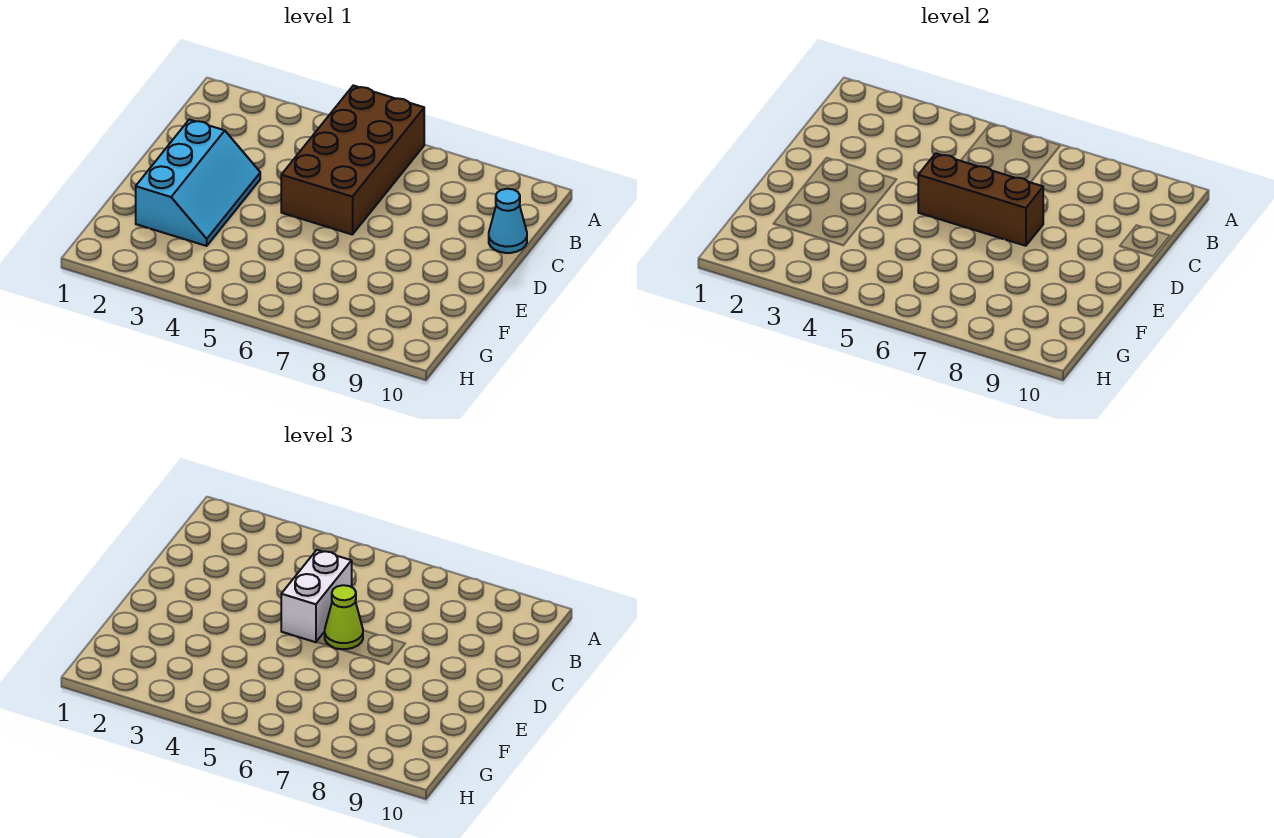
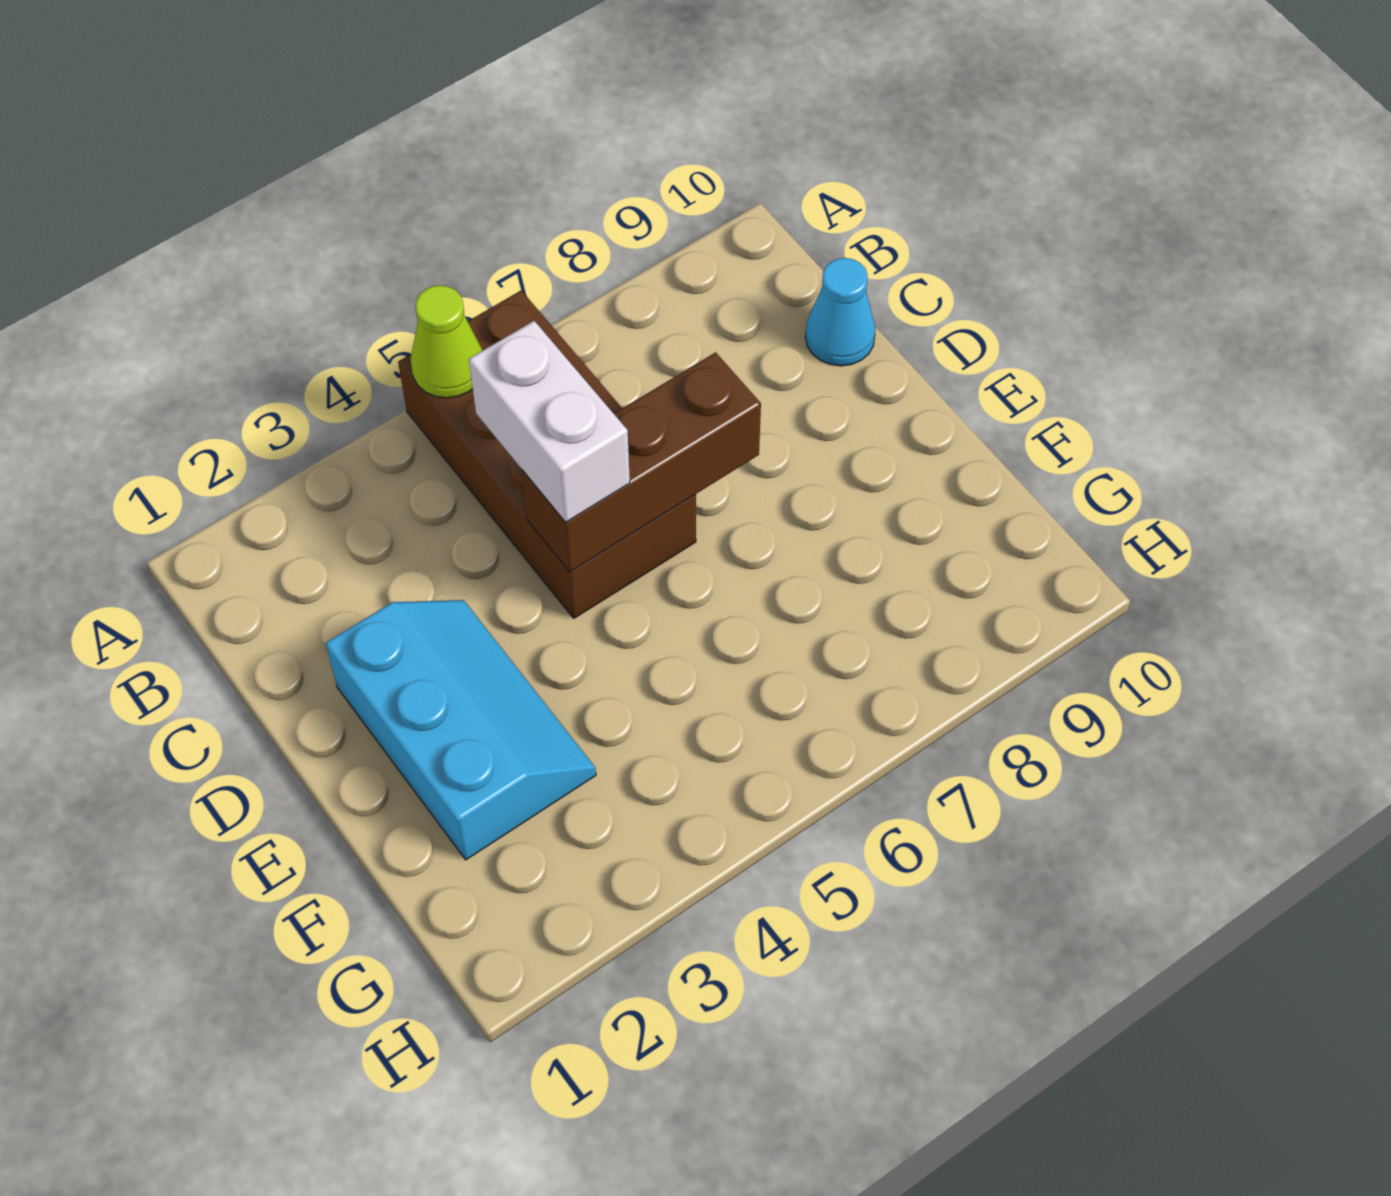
lime 1x1 cone [325,585,363,649] -> lime 1x1 cone moved to [411,285,482,398]

